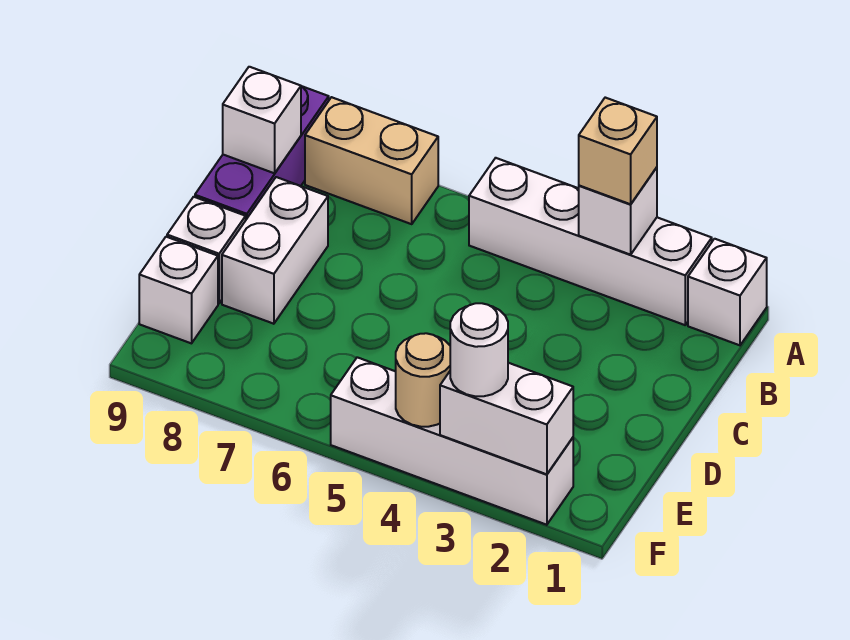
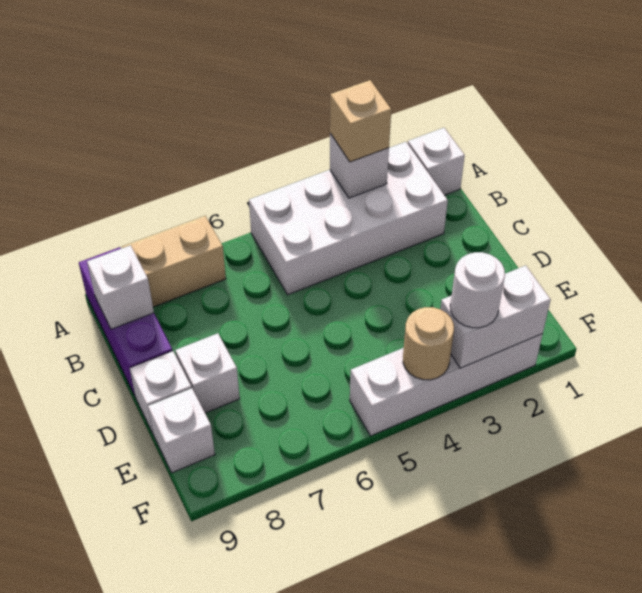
white 1x4 brick [469,158,712,325] -> white 2x4 brick [249,142,448,295]
white 1x2 brick [222,177,328,324] -> white 1x1 brick [175,333,240,413]

